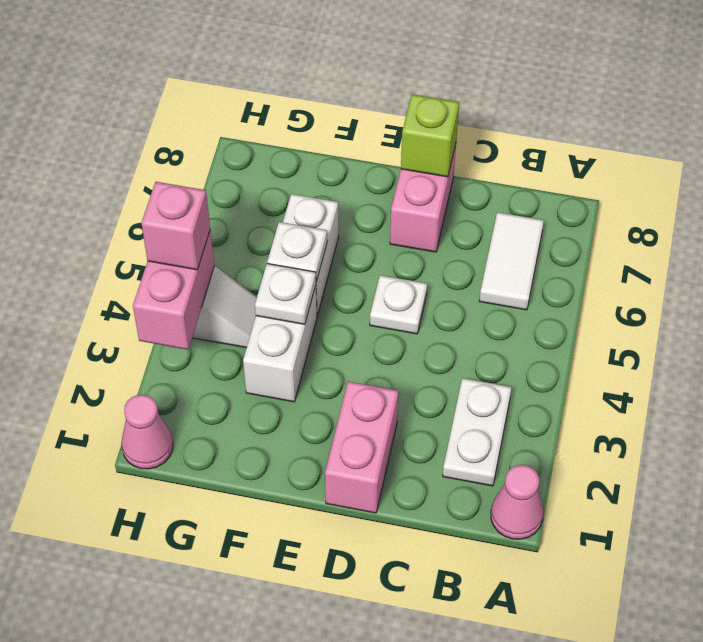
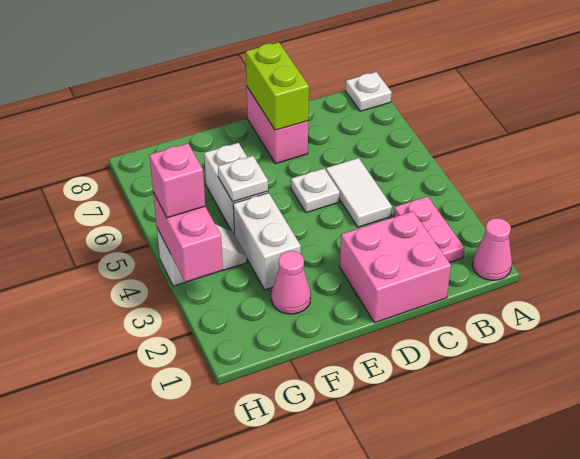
white 1x2 plate [443,378,512,486] -> pink 1x2 plate [394,196,464,262]
white 1x2 tile [479,212,544,310] -> white 1x2 tile moved to [326,158,392,227]
pink 1x2 brick [325,381,398,513] -> pink 2x2 brick [340,211,451,323]
lime 1x1 brick [401,94,459,177] -> lime 1x2 brick [246,42,309,130]
white 1x1 plate [255,264,316,324] -> white 1x1 plate moved to [346,72,392,111]
pink 1x1 cone [121,395,173,469] -> pink 1x1 cone moved to [271,251,311,314]

